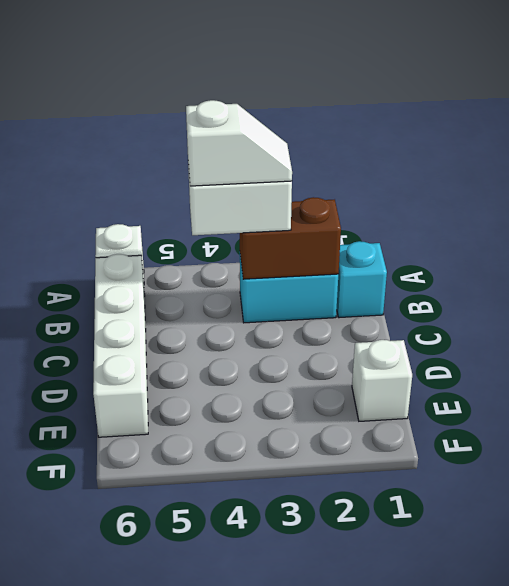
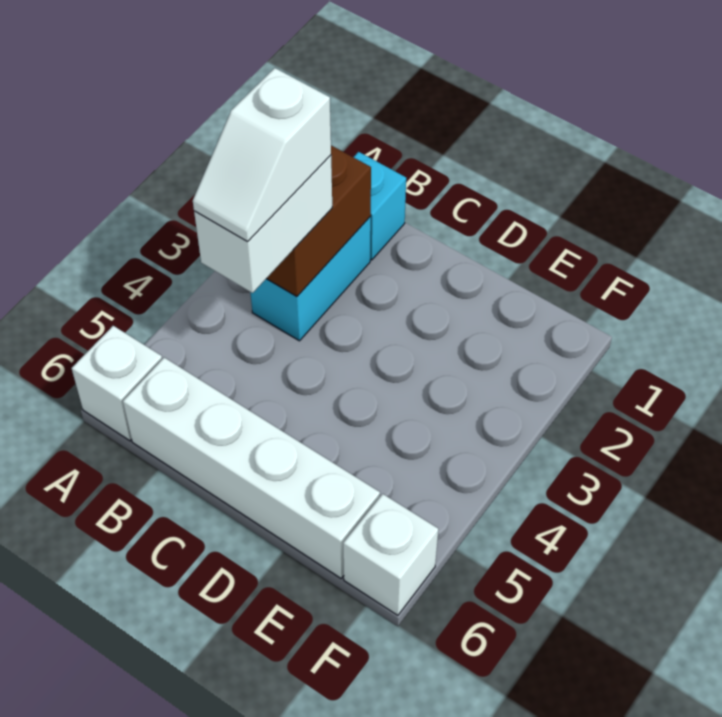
white 1x2 slope [186,100,292,186] -> white 1x2 slope turned to [193,68,331,241]
white 1x1 brick [352,340,412,421] -> white 1x1 brick moved to [343,494,438,615]

